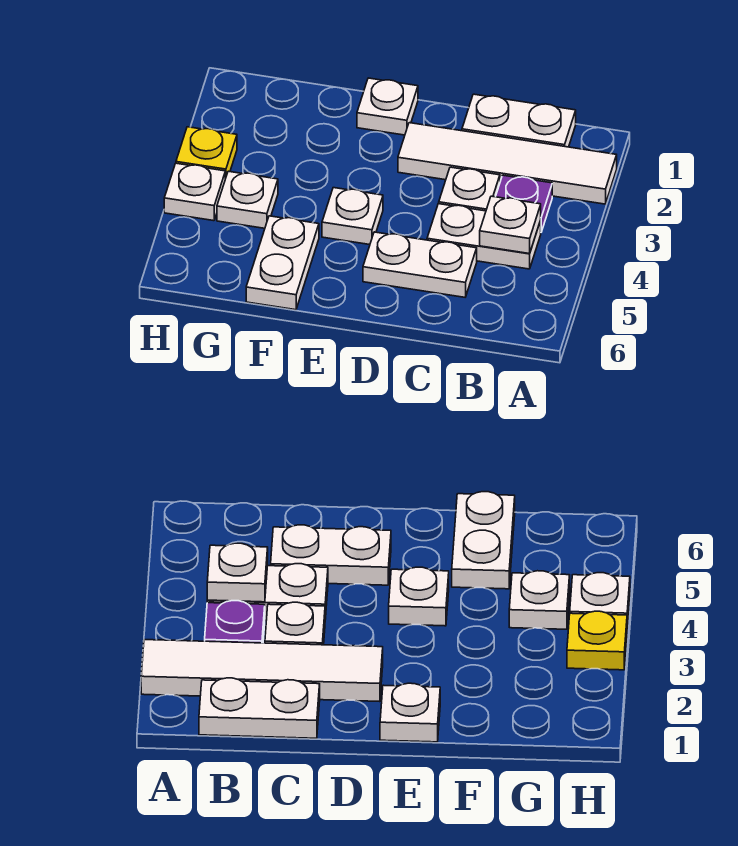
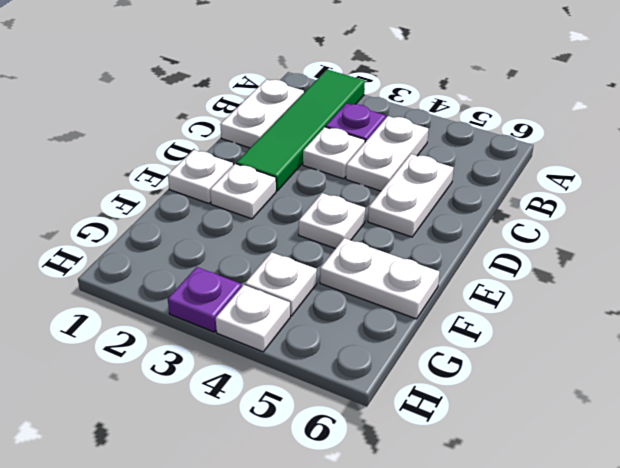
white 1x4 tile [398,123,617,204] -> green 1x4 tile [236,70,365,191]
white 1x1 plate [480,196,541,254] -> white 1x1 plate moved to [210,164,276,219]
yellow 1x1 plate [176,127,237,179] -> purple 1x1 plate [168,267,242,332]

